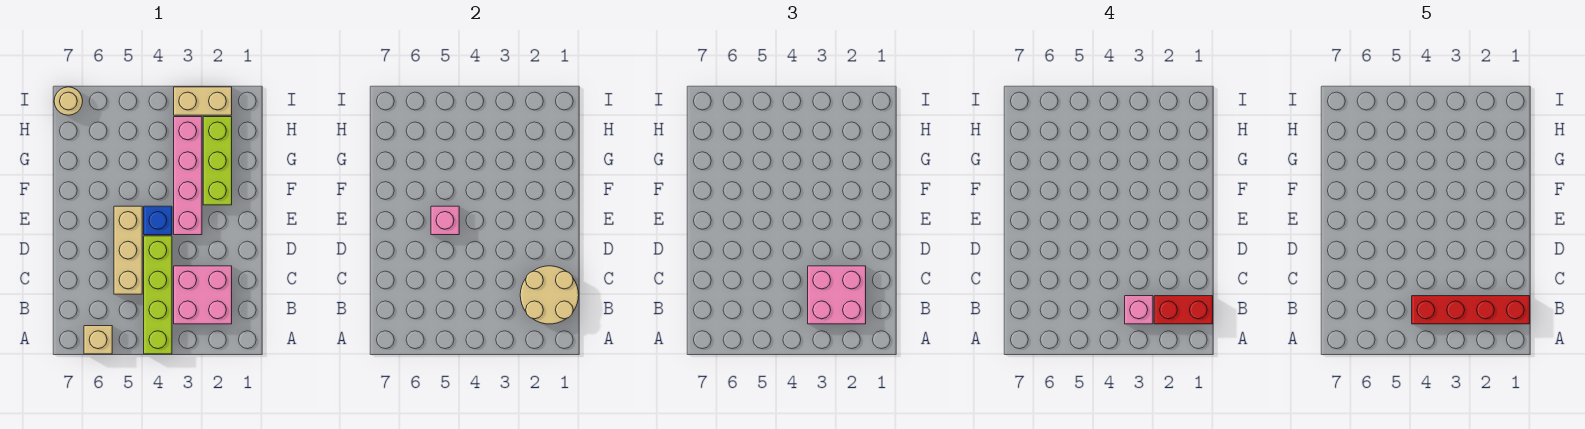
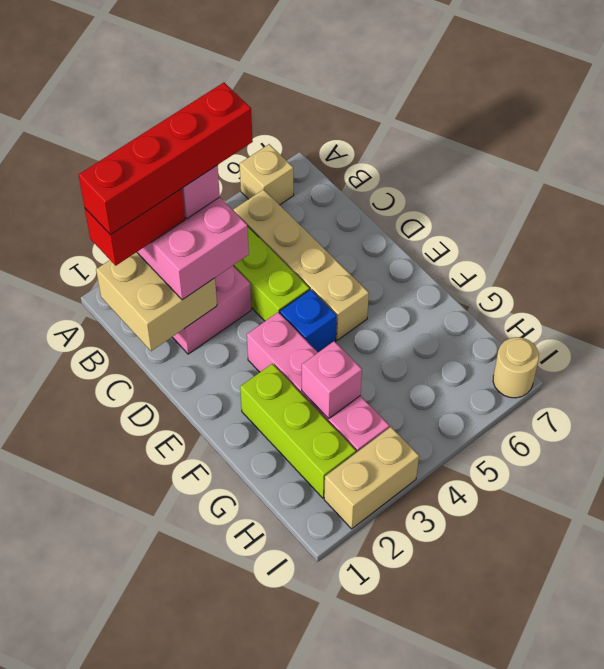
tan 2x2 round brick [520,266,579,324] -> tan 2x2 brick [96,252,217,351]
tan 1x3 brick [114,206,142,294] -> tan 1x4 brick [233,189,369,340]
pink 1x1 brick [431,206,459,235] -> pink 1x1 brick moved to [302,341,362,419]

